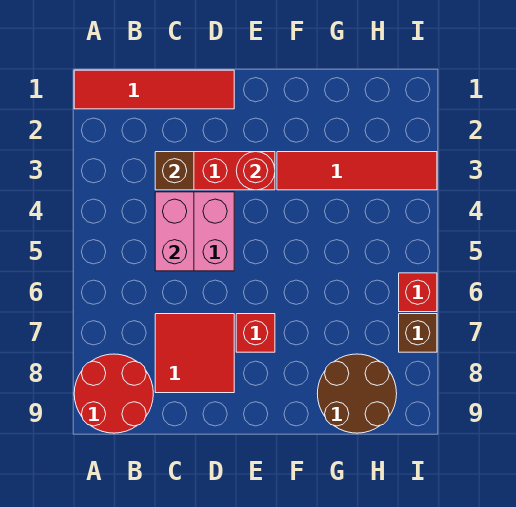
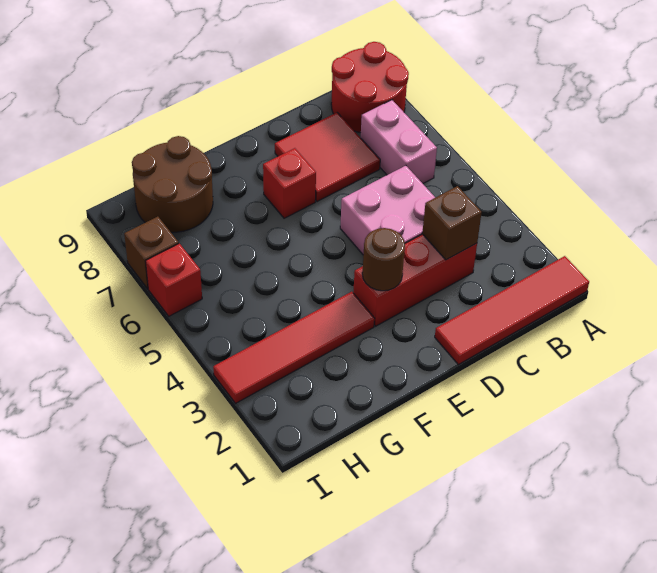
pink 1x2 brick [155,192,194,271] -> pink 1x2 brick moved to [361,100,437,183]
red 1x1 round brick [236,152,275,190] -> brown 1x1 round brick [362,228,405,291]

